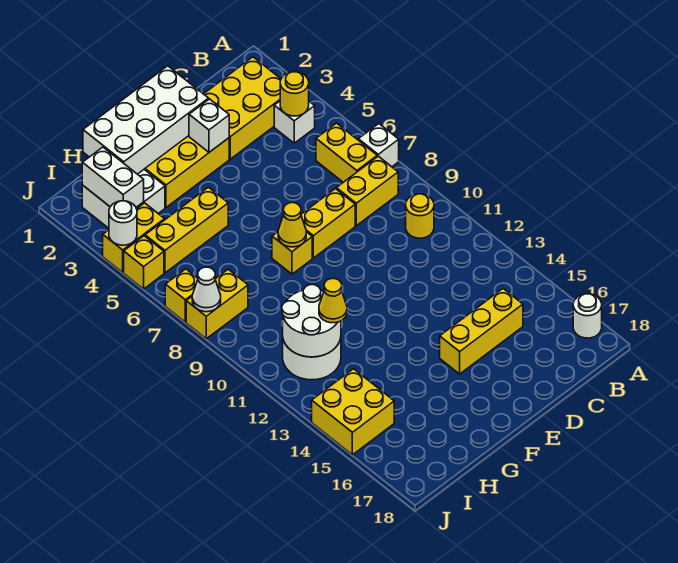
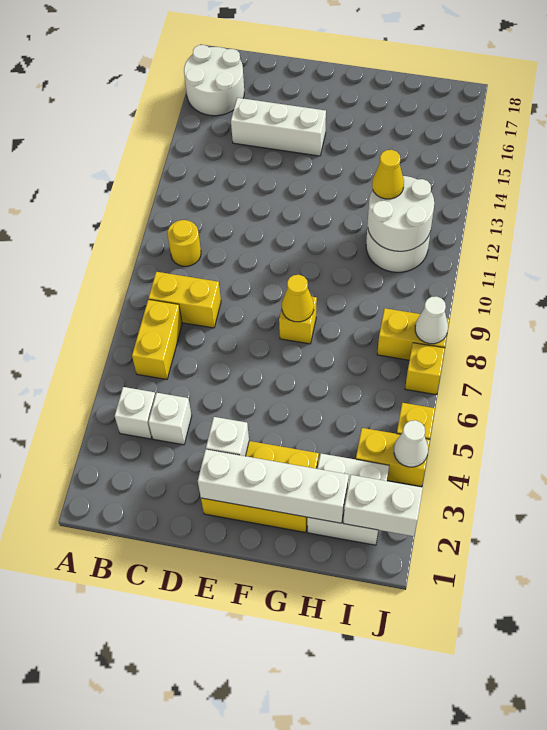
white 1x1 brick [358,124,399,167] -> white 1x1 brick moved to [148,393,192,445]
white 1x1 round brick [573,294,602,338] -> white 2x2 round brick [184,45,244,116]
yellow 2x3 brick [204,57,281,159] -> none
yellow 1x1 round brick [280,72,309,116] -> none
yellow 1x3 brick [440,289,523,374] -> white 1x3 brick [231,98,326,156]
yellow 1x2 brick [301,189,355,258] -> none
white 2x4 brick [83,66,209,174] -> white 1x4 brick [198,449,349,523]
yellow 1x3 brick [145,187,228,273] -> none
white 1x2 brick [82,147,144,207] -> white 1x2 brick turned to [343,475,423,536]
yellow 2x2 brick [312,369,394,455] -> none
white 1x1 round brick [109,201,137,245] -> white 1x1 cone [394,420,428,467]

